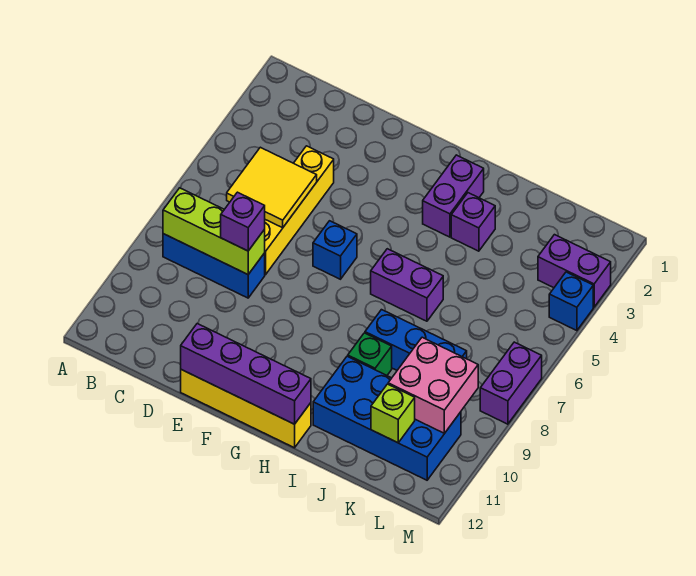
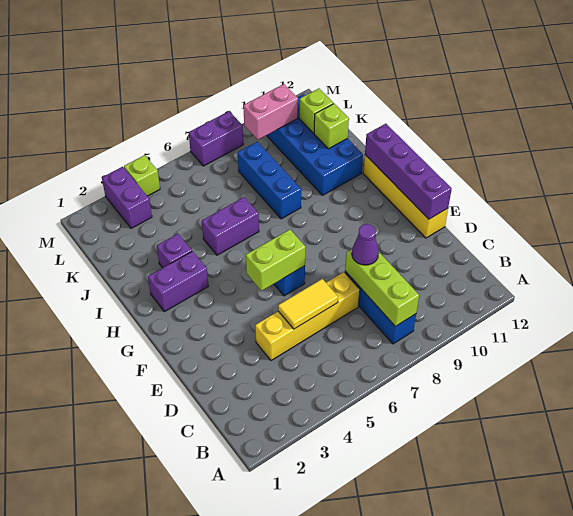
yellow 2x2 tile [227,147,317,228] -> yellow 1x2 tile [278,279,338,329]
purple 1x1 brick [221,192,265,251] -> purple 1x1 cone [352,224,379,265]
none -> lime 1x2 brick [246,230,305,291]
purple 1x2 brick [371,249,443,321] -> purple 1x2 brick turned to [202,197,259,255]
green 1x1 brick [348,333,392,375] -> none
none -> lime 1x1 brick [314,104,349,149]
pink 2x2 brick [388,337,478,433] -> pink 1x2 brick [243,84,298,140]
blue 1x1 brick [549,272,593,331] -> lime 1x1 brick [124,155,160,196]

